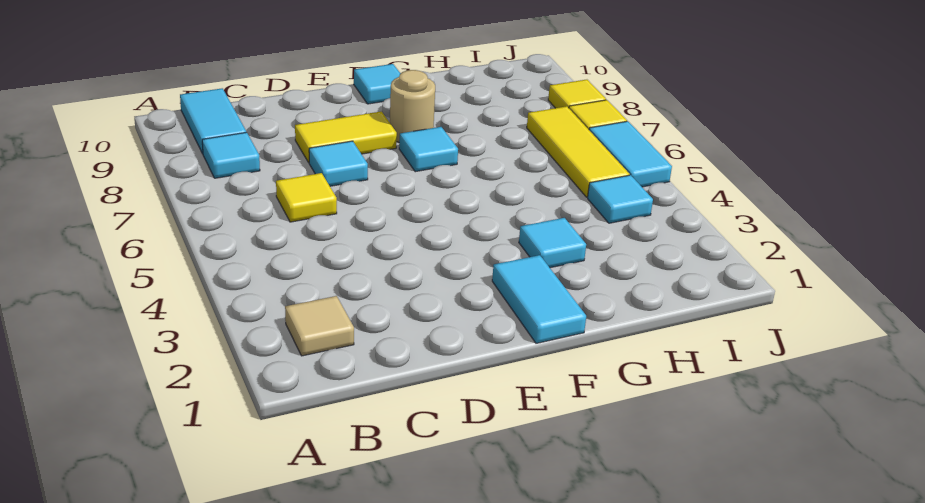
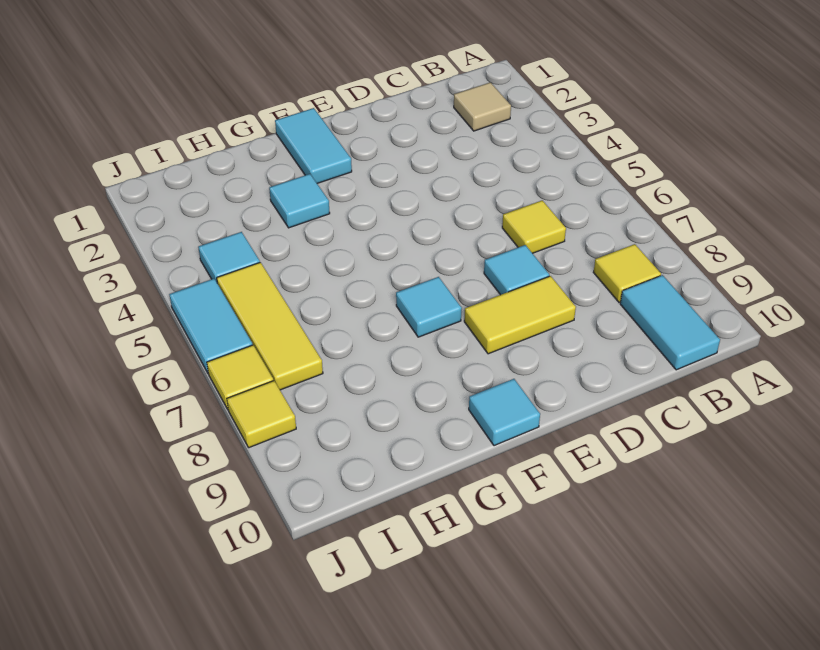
cyan 1x1 tile [202,132,260,178] -> yellow 1x1 tile [593,244,661,302]
tan 1x1 round brick [390,70,435,142] -> none

